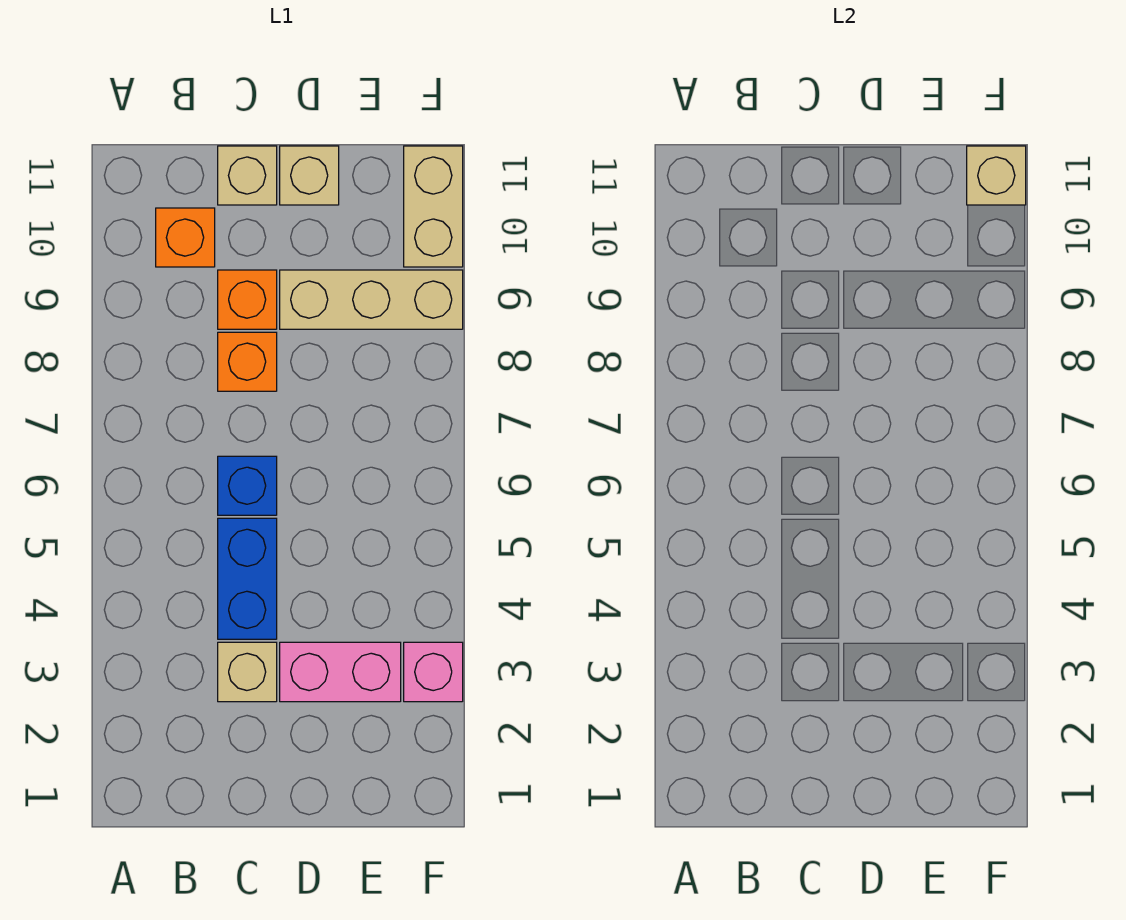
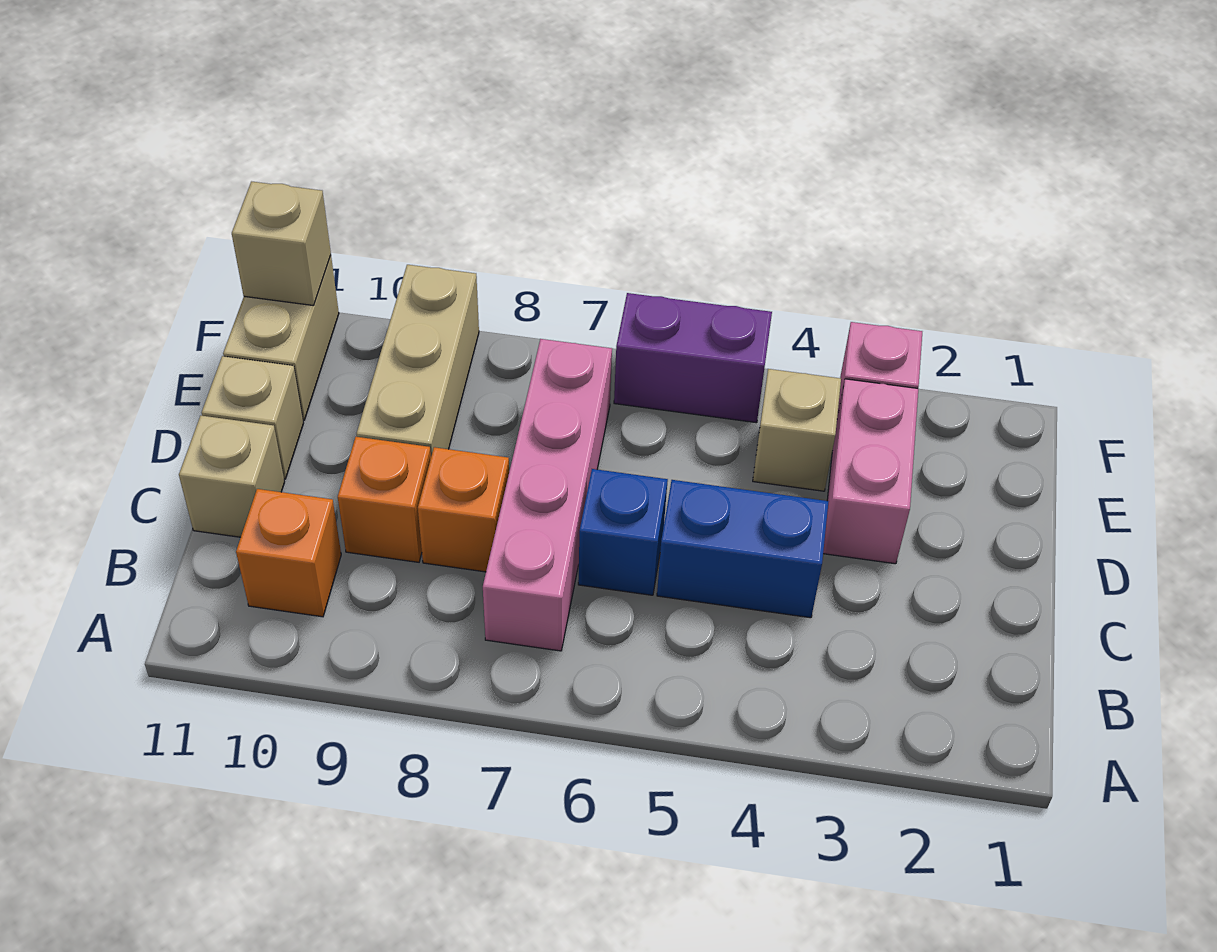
none -> pink 1x4 brick [483,339,612,651]
tan 1x1 brick [218,642,277,702] -> tan 1x1 brick moved to [753,369,841,491]
none -> purple 1x2 brick [614,293,772,423]
tan 1x2 brick [404,146,463,267] -> tan 1x2 brick turned to [223,256,339,420]

